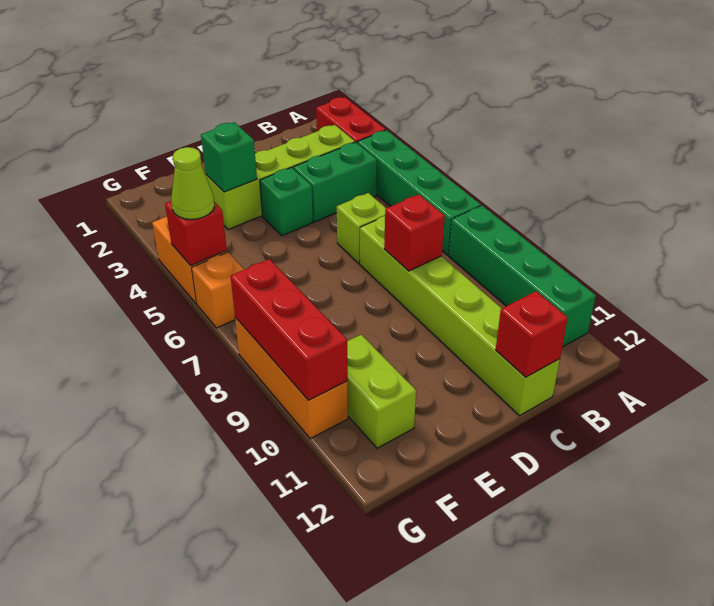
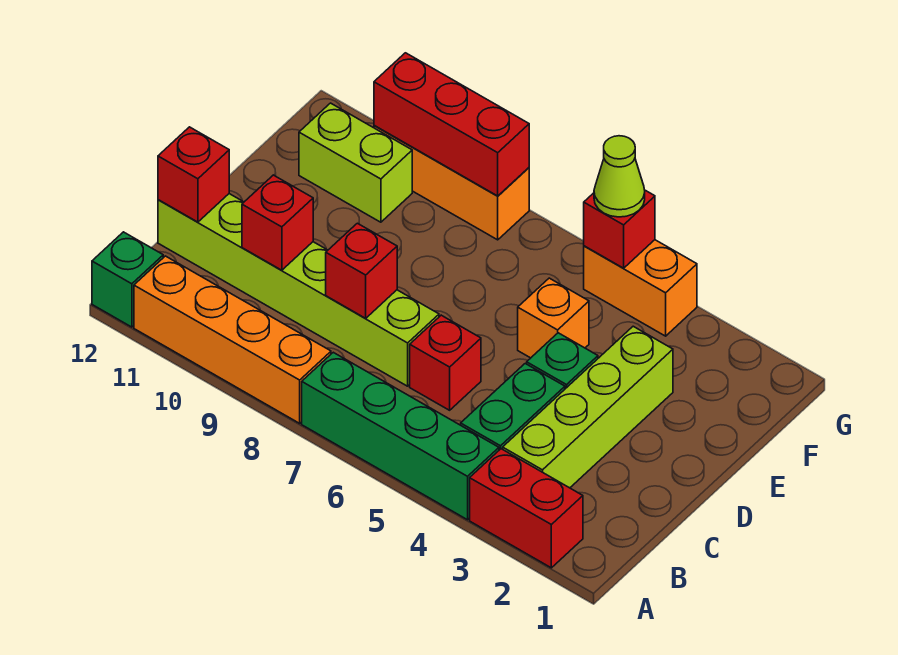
green 1x4 brick [449,206,596,347] -> orange 1x4 brick [134,256,331,423]
lime 1x1 brick [337,193,386,263] -> red 1x1 brick [410,315,481,410]
none -> red 1x1 brick [242,175,313,270]
green 1x1 brick [201,122,257,192] -> green 1x1 brick moved to [92,232,163,327]
orange 1x1 brick [192,252,244,328] -> orange 1x1 brick moved to [518,278,589,358]

